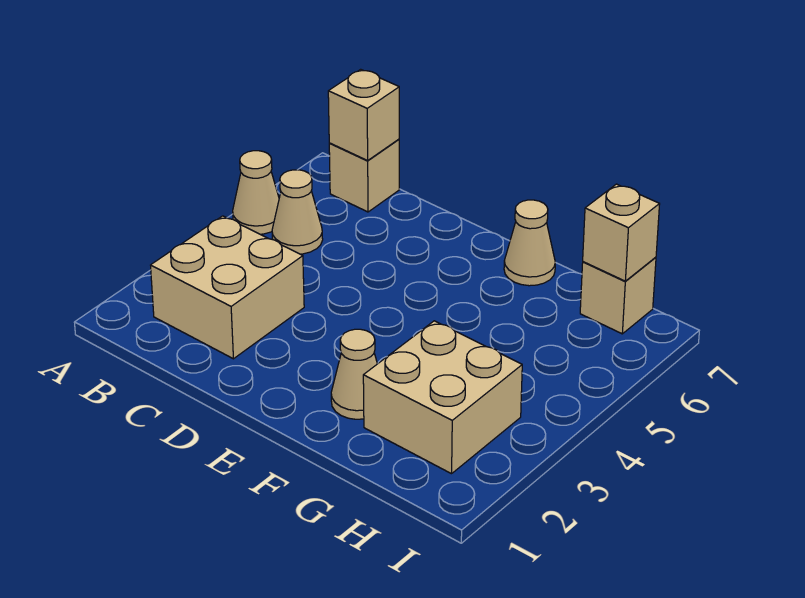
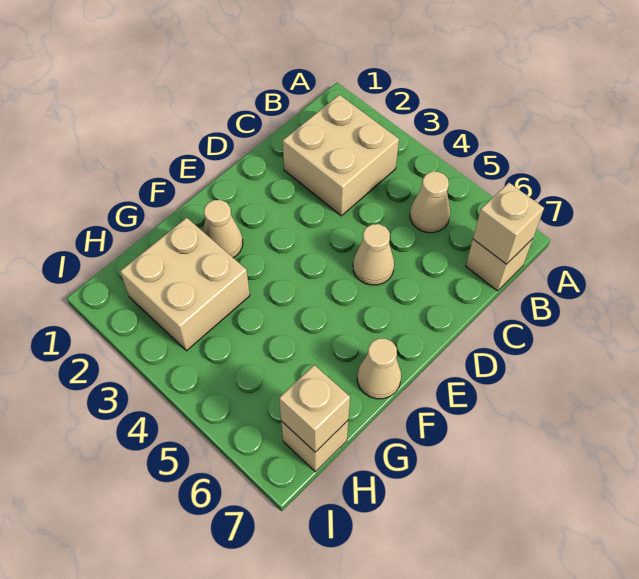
tan 1x1 cone [233,151,279,234] -> tan 1x1 cone moved to [353,224,394,285]

